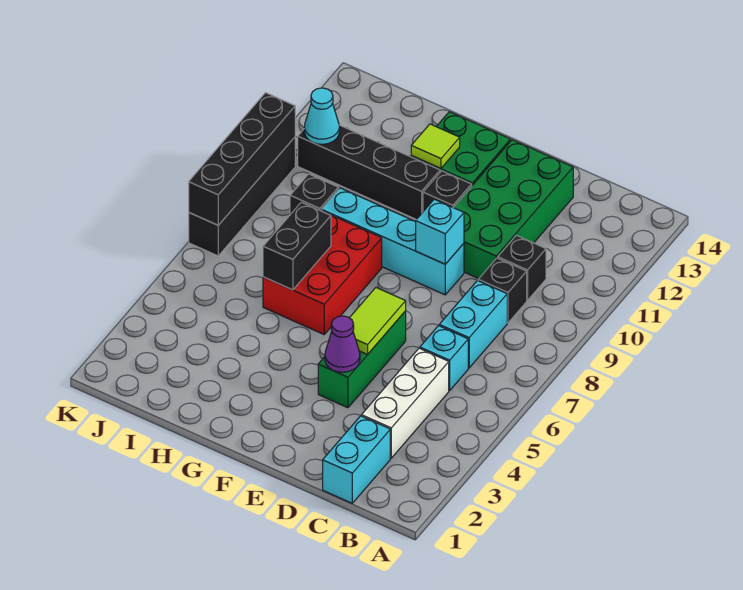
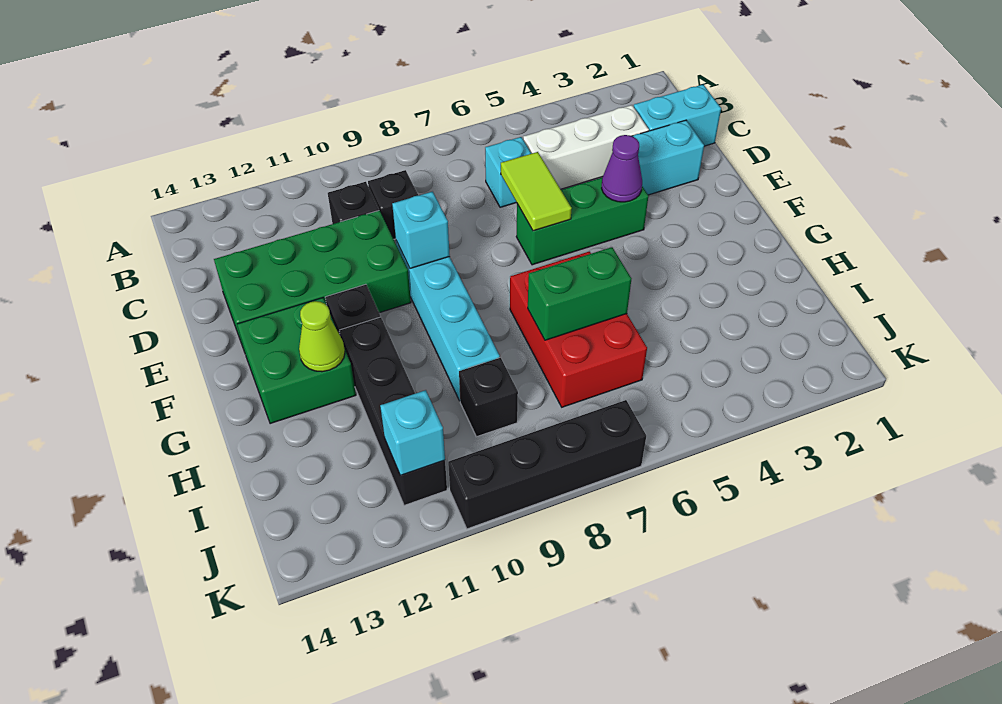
cyan 1x2 brick [439,280,507,368] -> cyan 1x2 brick moved to [633,120,704,195]
lime 1x2 tile [350,288,406,354] -> lime 1x2 tile turned to [501,152,572,231]
red 2x3 brick [263,210,382,334] -> red 2x3 brick turned to [510,251,647,407]
lime 1x1 tile [411,124,460,169] -> lime 1x1 cone [299,301,345,372]
black 1x2 brick [263,202,331,290] -> green 1x2 brick [528,247,631,340]
cyan 1x1 cone [304,88,339,144] -> cyan 1x1 brick [380,390,445,475]
black 1x4 brick [189,93,295,225] -> none

